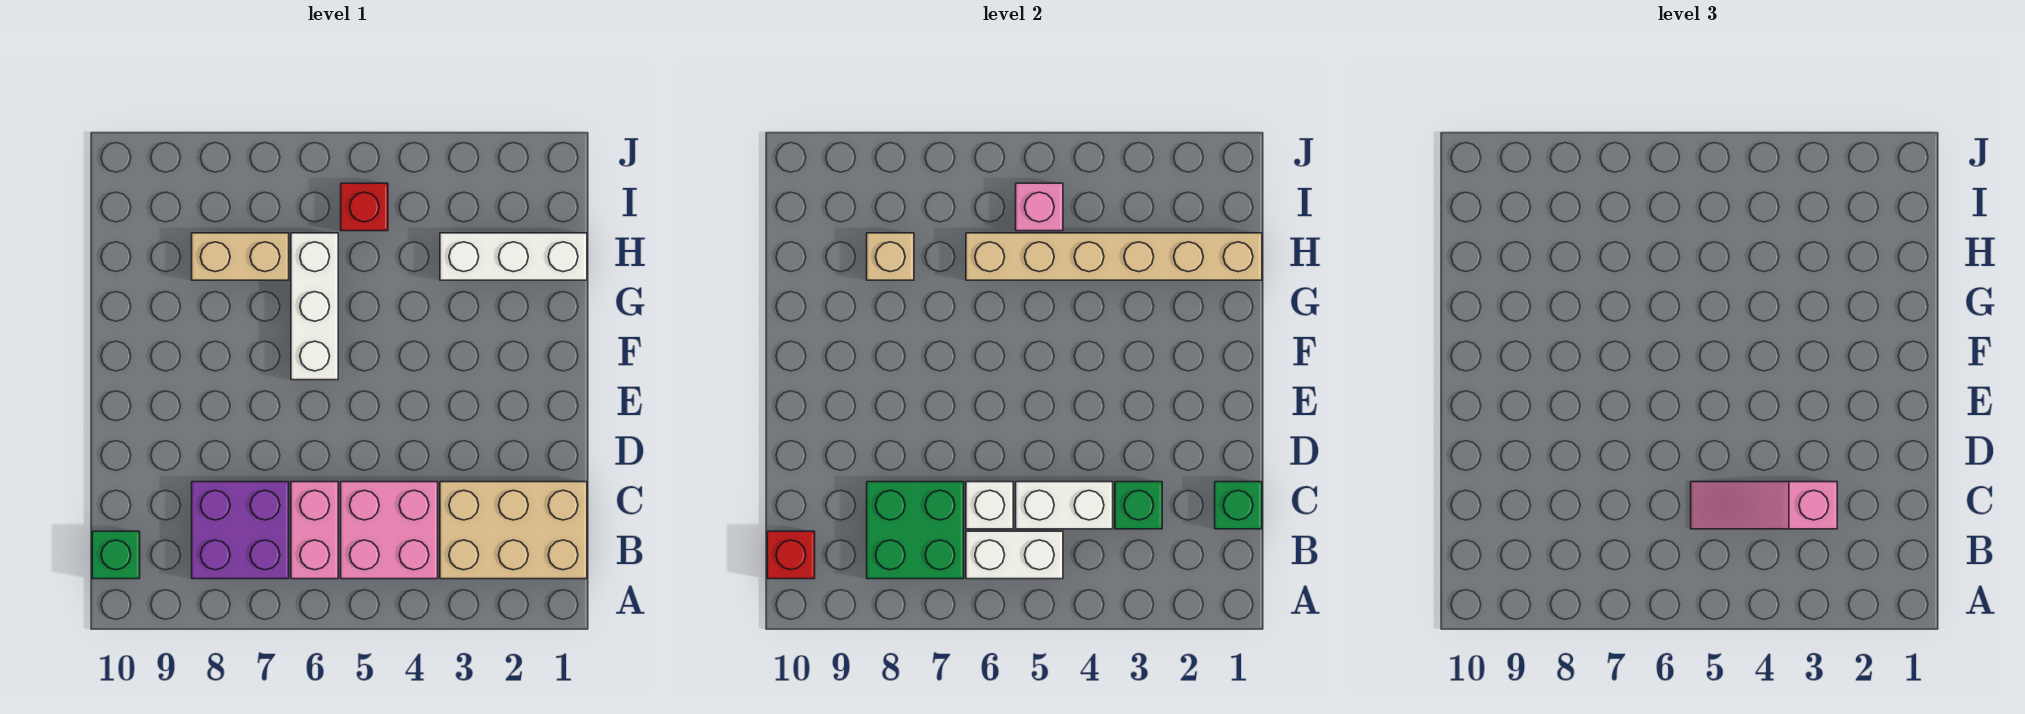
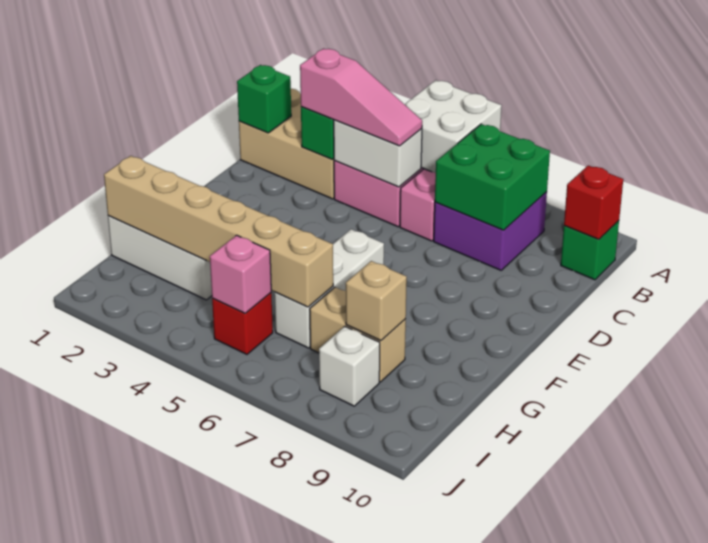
white 1x2 brick [966,531,1063,579] -> white 2x2 brick [405,80,502,173]
white 1x1 brick [966,482,1013,529] -> white 1x1 brick moved to [319,326,380,406]

